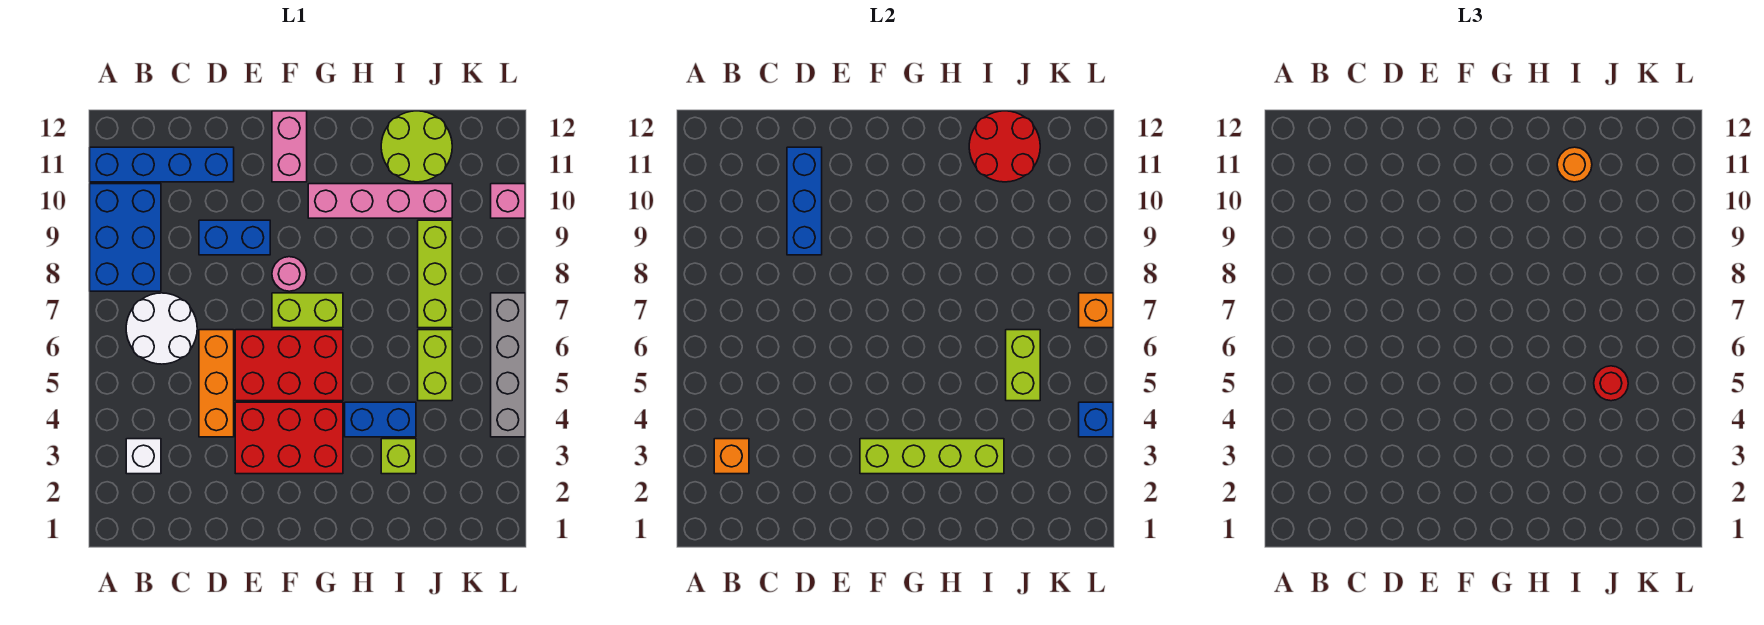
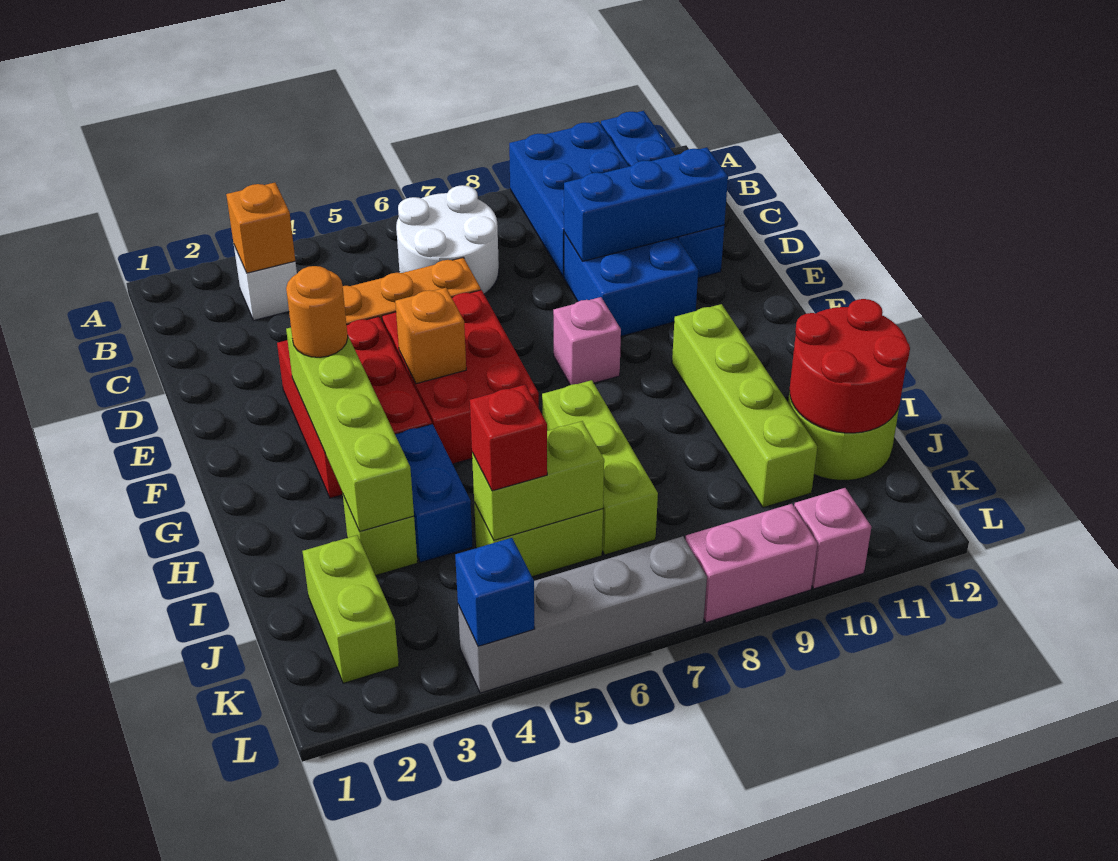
blue 2x3 brick [90,184,161,291] -> blue 2x3 brick turned to [509,122,629,277]
blue 1x2 brick [199,220,270,255] -> blue 2x2 brick [564,232,698,336]
lime 1x2 brick [272,293,343,328] -> lime 1x2 brick moved to [303,535,399,683]
pink 1x1 round brick [272,257,307,291] -> pink 1x1 brick [553,297,621,385]
pink 1x2 brick [272,111,307,182] -> pink 1x2 brick moved to [686,504,817,622]
pink 1x4 brick [308,184,452,218] -> lime 1x4 brick [672,304,817,508]
orange 1x1 round brick [1557,147,1592,182] -> orange 1x1 round brick moved to [286,266,348,357]
red 1x1 round brick [1594,366,1628,401] -> red 1x1 brick [470,385,547,491]
lime 1x3 brick [418,220,452,328] -> lime 1x3 brick turned to [542,380,658,555]
orange 1x1 brick [1079,293,1113,328] -> orange 1x1 brick moved to [395,288,466,384]

